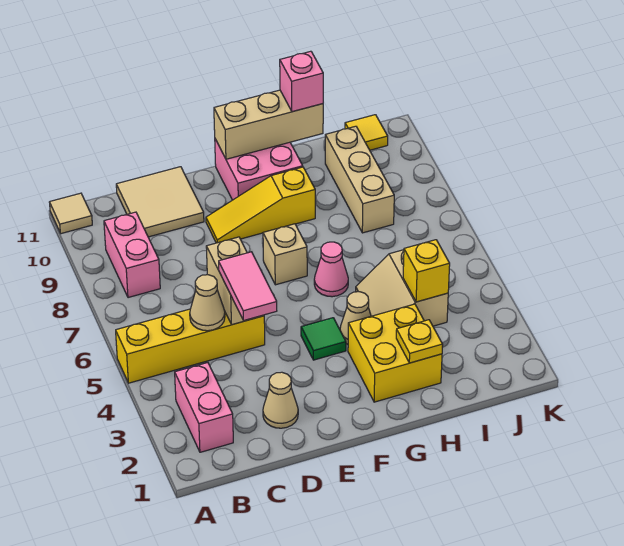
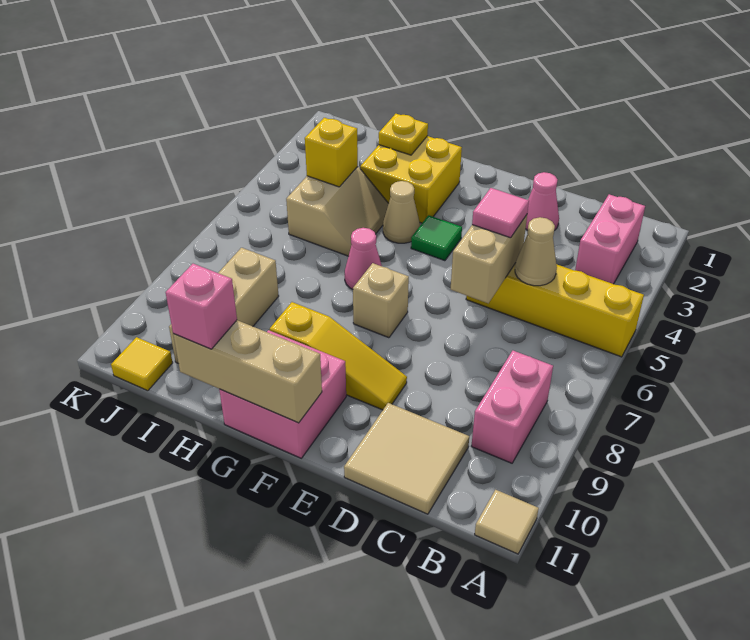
tan 1x1 cone [263,372,298,428] -> pink 1x1 cone [526,172,559,231]
pink 1x2 tile [219,252,277,320] -> pink 1x1 tile [472,188,529,238]

